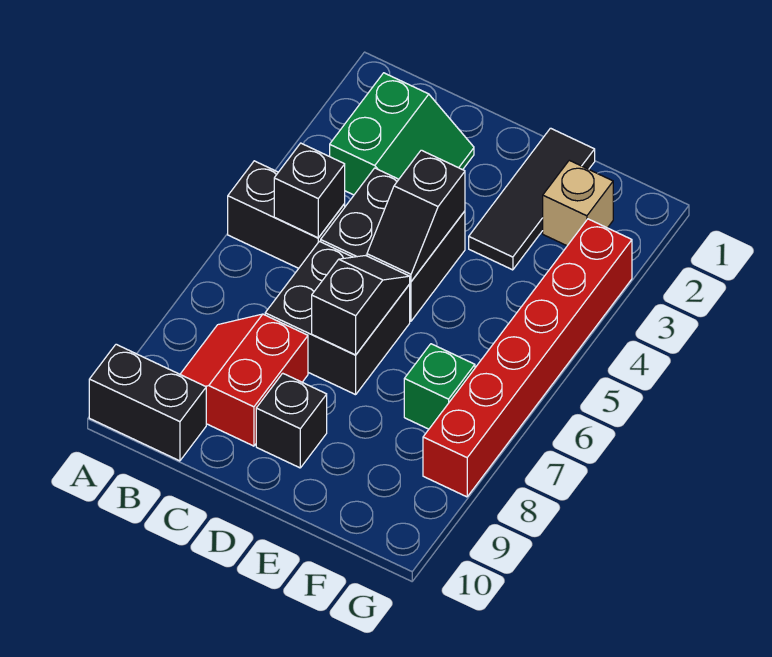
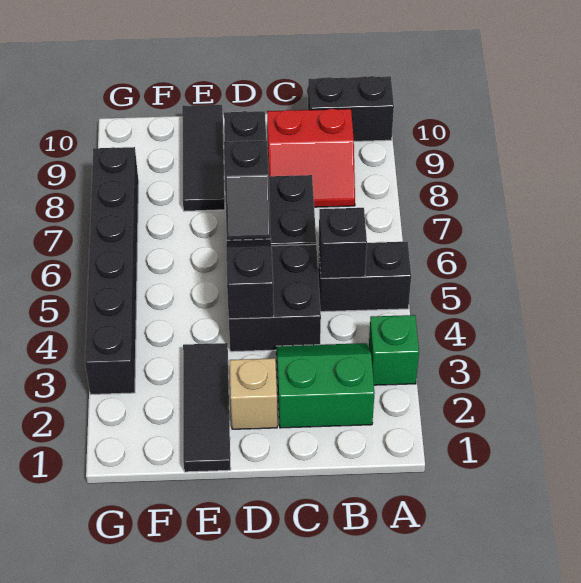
green 2x2 slope [330,73,474,195] -> green 2x2 slope turned to [276,343,374,428]
red 2x2 slope [180,314,308,446] -> red 2x2 slope turned to [267,109,355,207]
none -> black 1x3 tile [182,105,225,211]
tan 1x1 brick [543,160,613,246] -> tan 1x1 brick moved to [230,358,277,429]
green 1x1 brick [404,344,475,429] -> green 1x1 brick moved to [369,315,419,385]
red 1x6 brick [423,219,632,497] -> black 1x6 brick [85,147,139,395]

